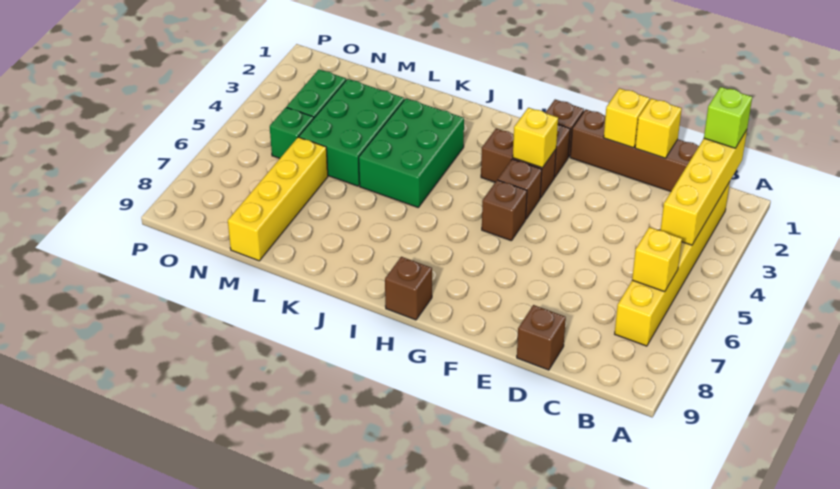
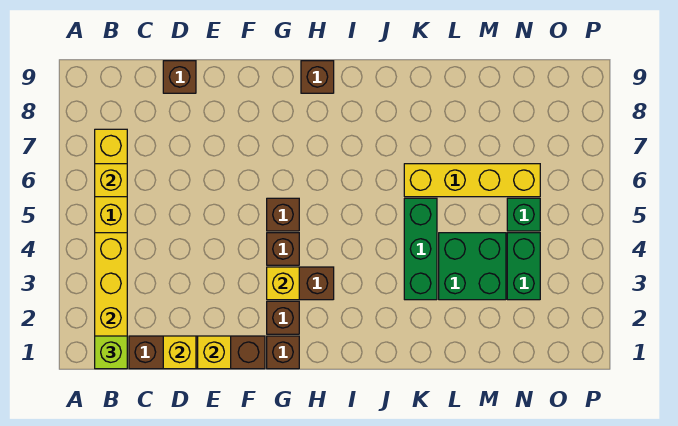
green 2x3 brick [359,99,464,207] -> green 1x3 brick [404,198,437,300]
green 2x3 brick [299,79,404,186] -> green 2x2 brick [439,233,506,300]
yellow 1x4 brick [228,137,328,261] -> yellow 1x4 brick turned to [404,164,540,197]

